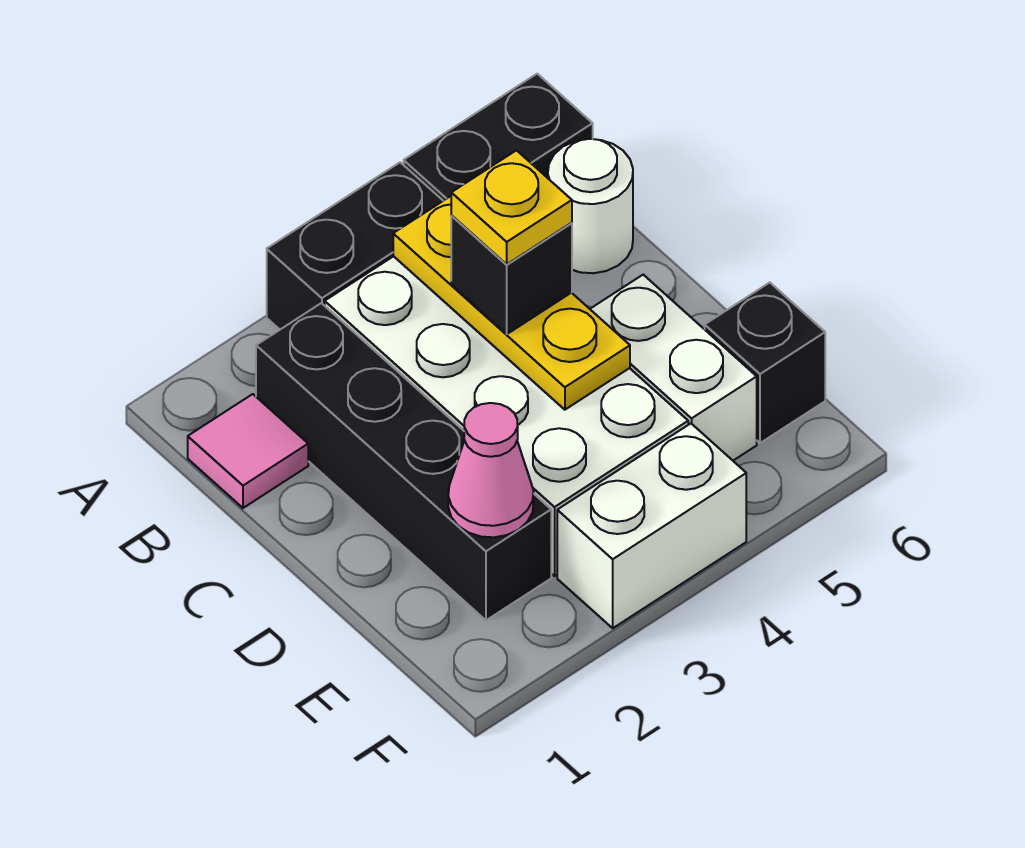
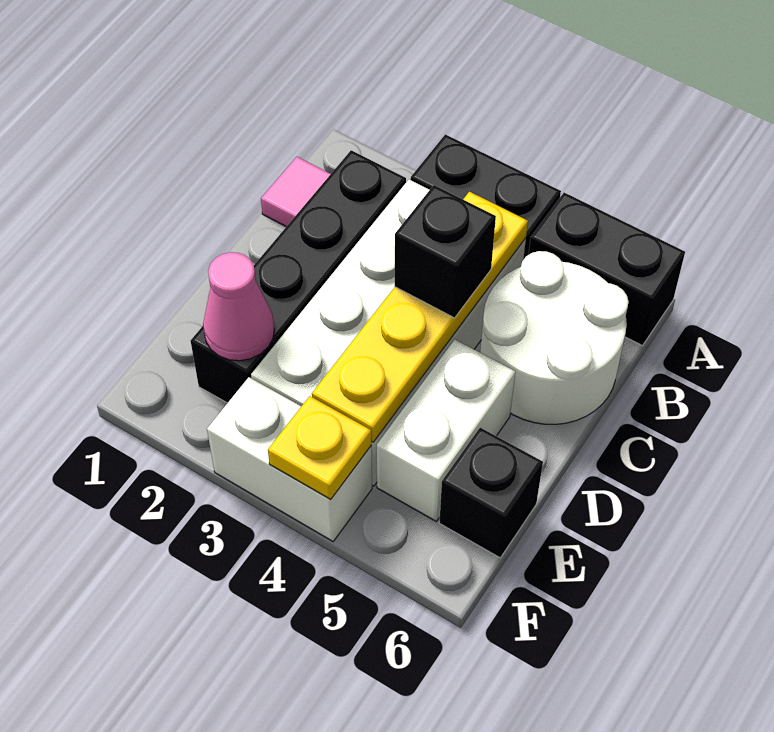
yellow 1x3 plate [393,196,630,410] -> yellow 1x4 plate [312,192,528,442]
white 1x1 round brick [548,139,633,273] -> white 2x2 round brick [480,251,629,424]
yellow 1x1 plate [451,150,572,264] -> yellow 1x1 plate moved to [268,396,371,500]

